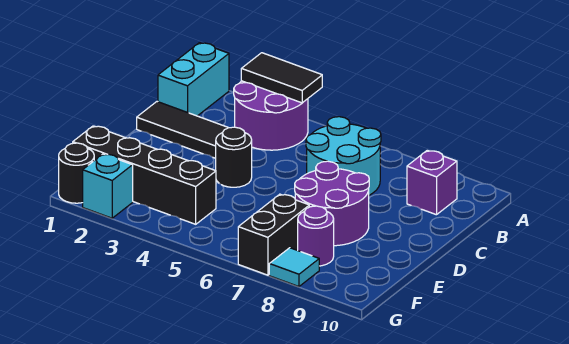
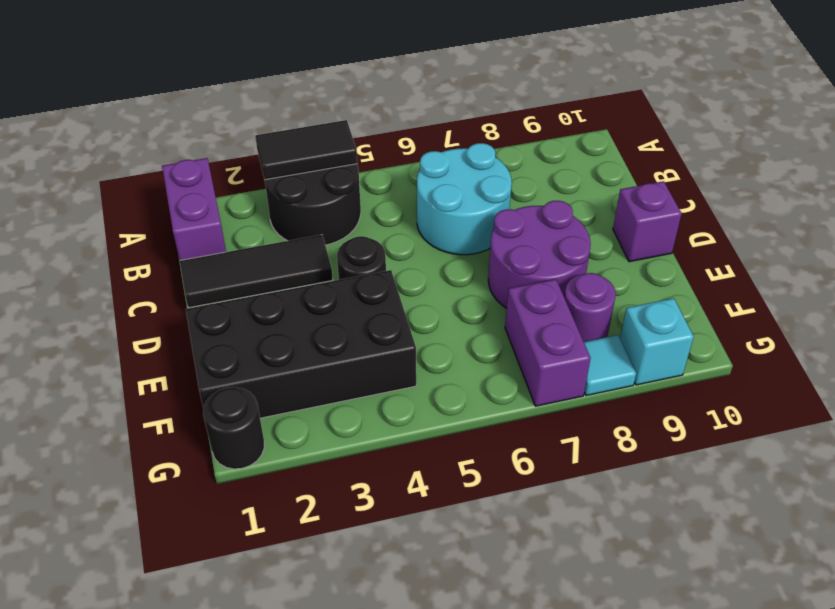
cyan 1x2 brick [158,43,229,116] -> purple 1x2 brick [162,158,226,260]
purple 2x2 round brick [234,81,308,150] -> black 2x2 round brick [265,164,361,245]
purple 1x1 brick [407,150,457,215] -> purple 1x1 brick moved to [613,181,682,262]
black 1x4 brick [73,126,216,224] -> black 2x4 brick [186,270,416,418]
black 1x2 brick [238,194,309,275] -> purple 1x2 brick [505,279,591,406]
cyan 1x1 brick [83,154,133,218] -> cyan 1x1 brick moved to [620,298,694,385]

